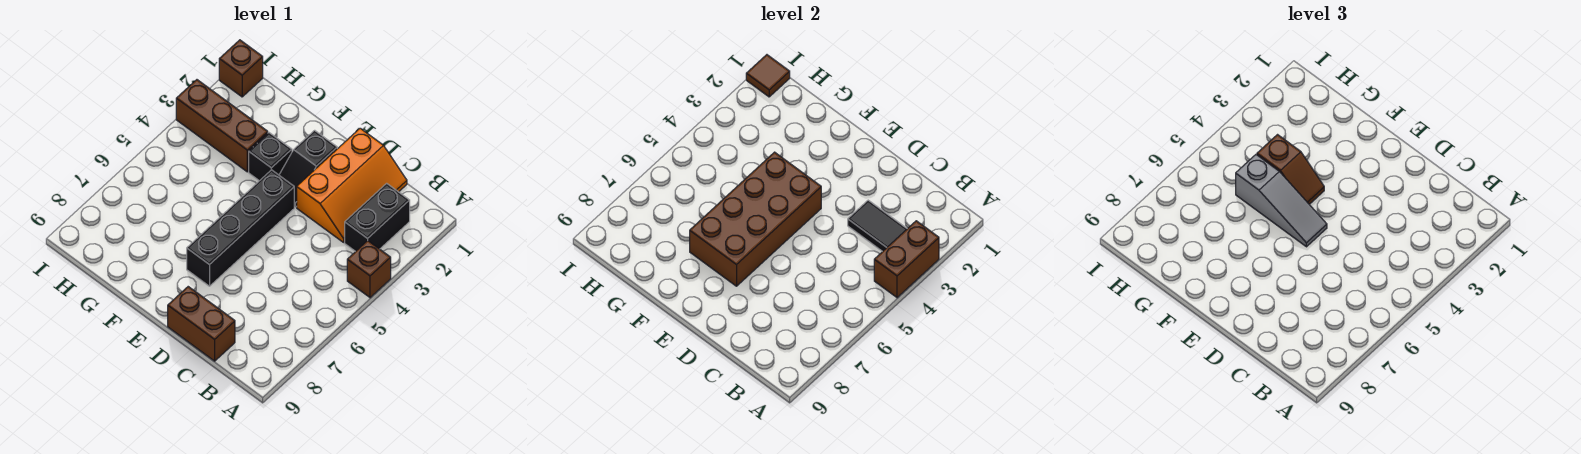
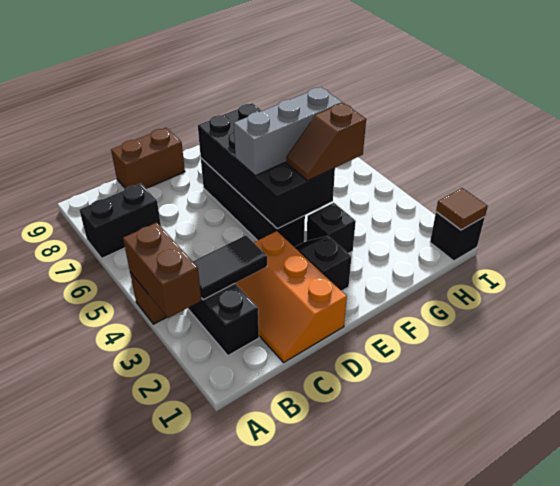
none -> black 1x2 brick [79,183,161,258]
brown 2x4 brick [690,152,821,286] -> black 2x4 brick [198,103,335,229]
grey 1x3 slope [1236,155,1327,247] -> grey 1x3 brick [234,87,342,176]
brown 1x3 brick [176,80,268,172] -> none
brown 1x1 brick [219,40,263,97] -> black 1x1 brick [430,212,485,261]

